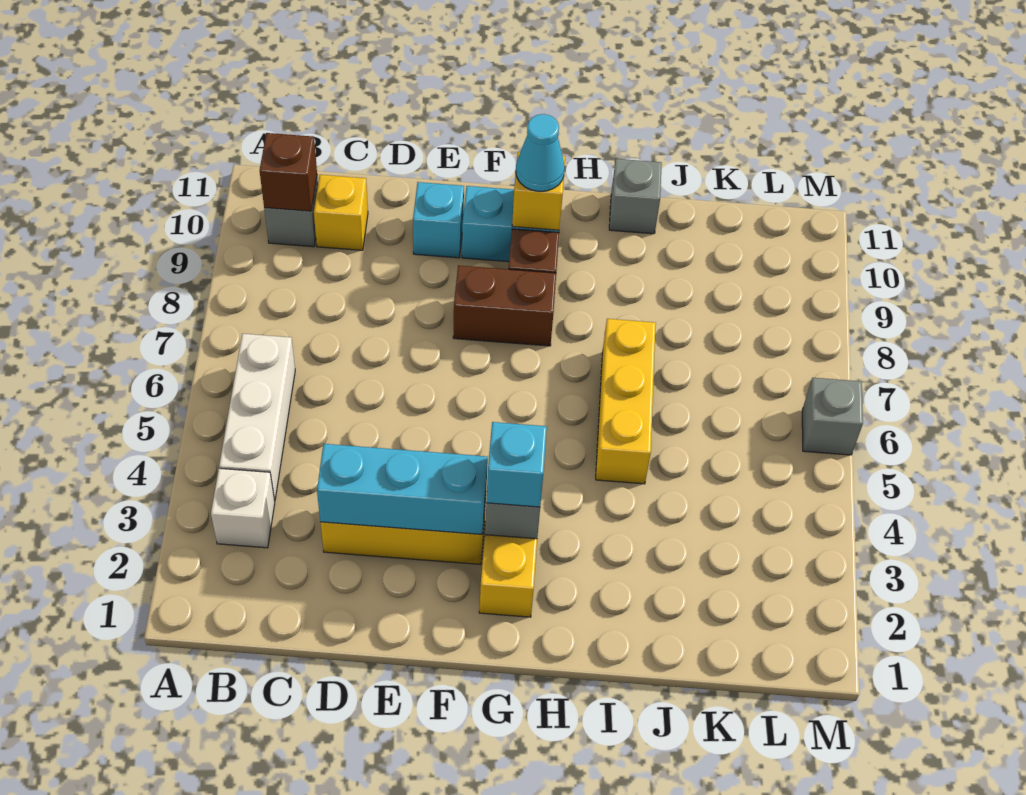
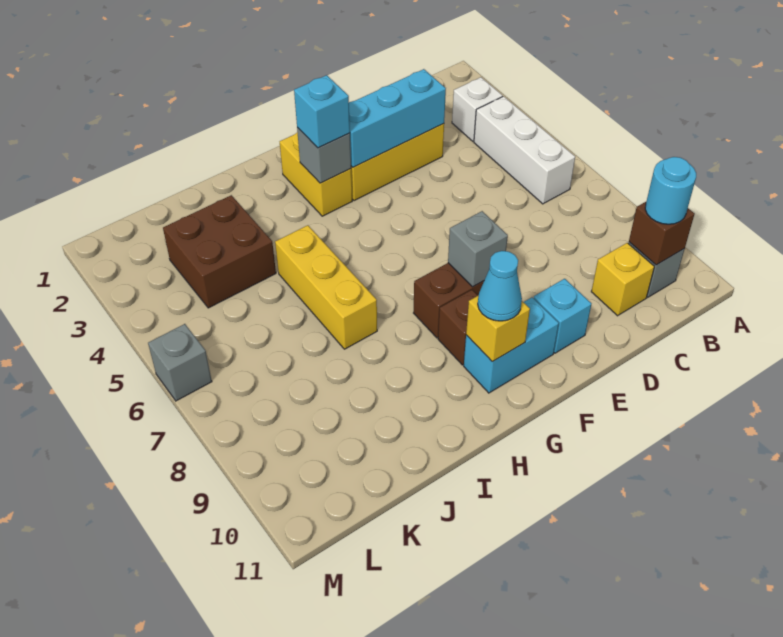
none -> cyan 1x1 round brick [645,157,696,224]
grey 1x1 brick [609,159,662,234] -> grey 1x1 brick moved to [448,211,508,287]
none -> brown 2x2 brick [163,195,276,308]

